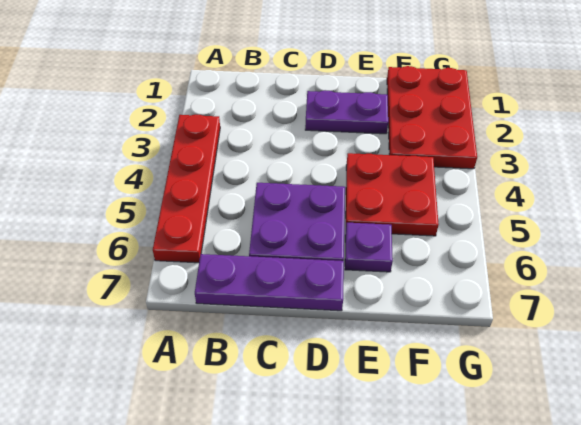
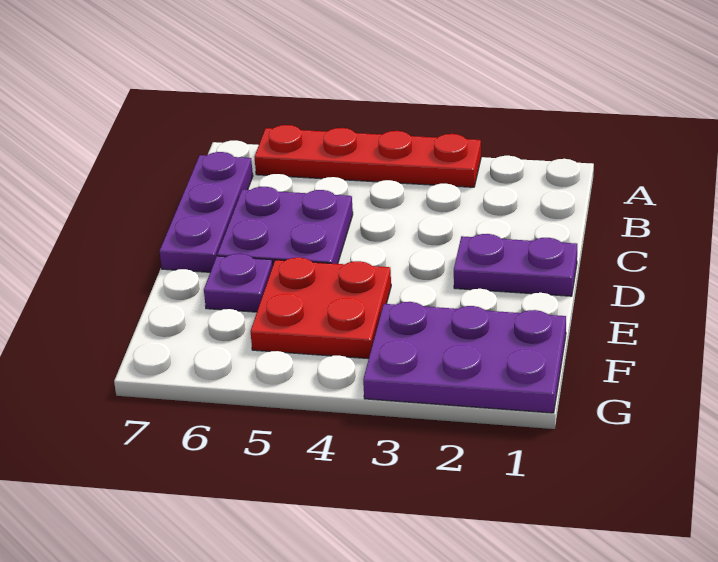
purple 1x2 plate [305,90,388,134] -> purple 1x2 plate turned to [454,234,577,296]
red 2x3 plate [387,66,477,169] -> purple 2x3 plate [363,302,566,413]

